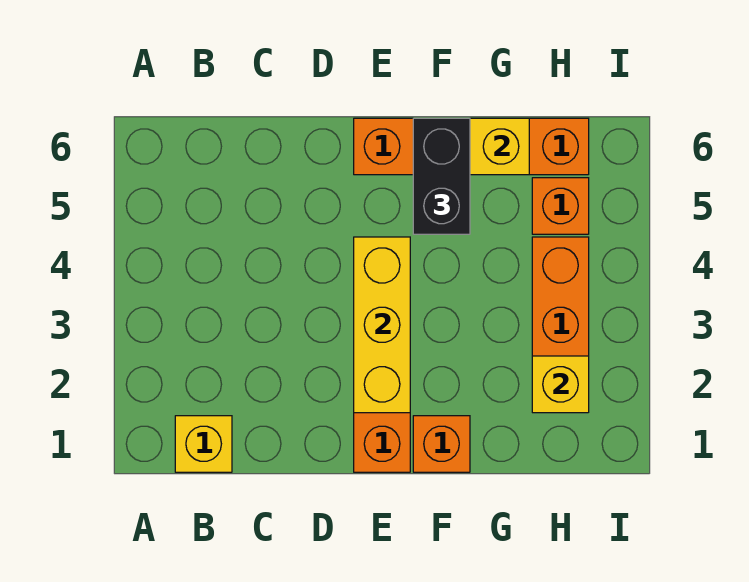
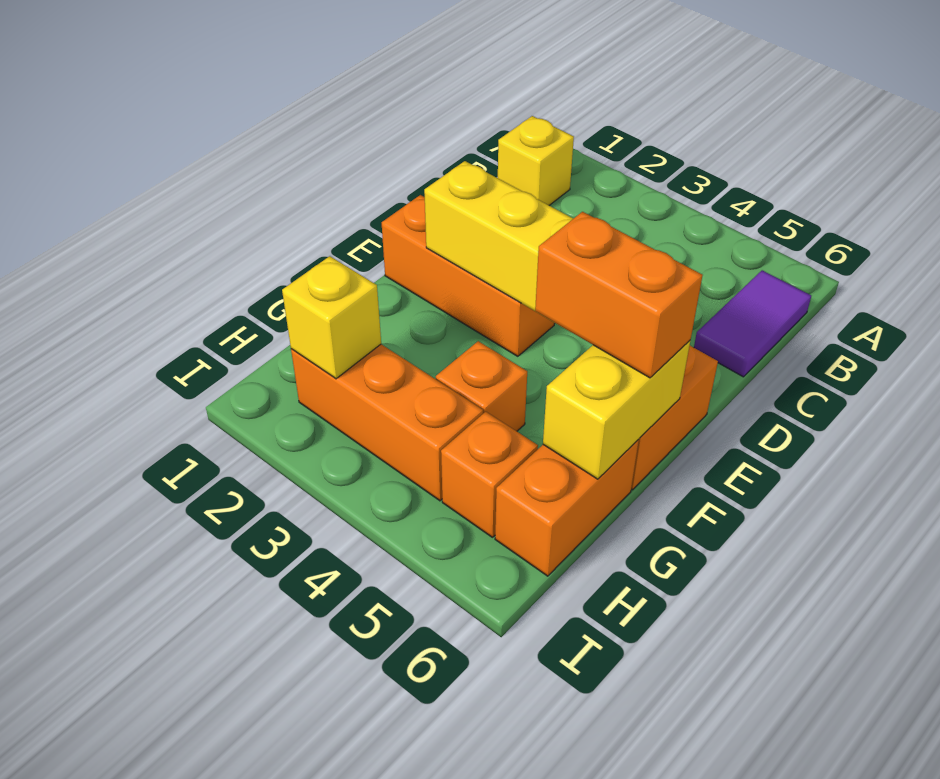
none -> purple 1x2 tile [694,270,811,377]
orange 1x1 brick [413,416,470,472] -> orange 1x1 brick moved to [436,341,527,431]
black 1x2 brick [413,118,470,234] -> orange 1x2 brick [535,212,703,378]

